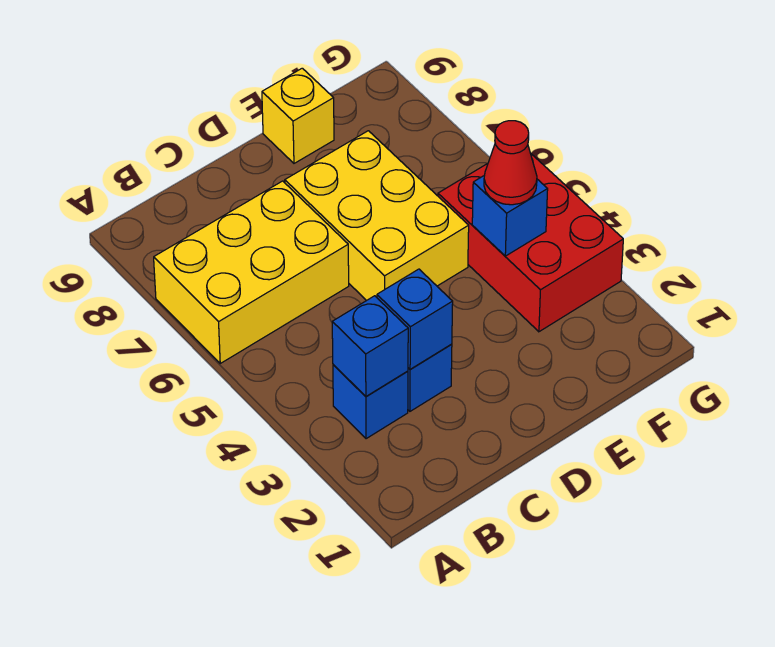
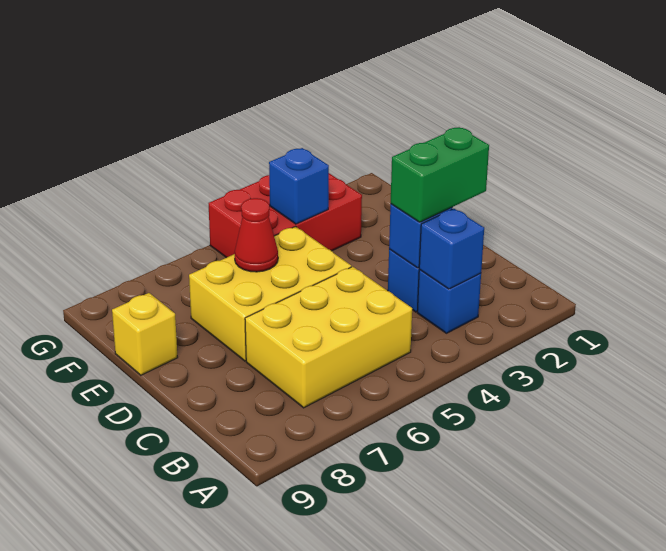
yellow 2x3 brick [154,181,349,363] -> yellow 2x3 brick turned to [245,267,412,408]
none -> green 1x2 brick [391,127,489,222]
red 1x1 cone [484,121,537,205] -> red 1x1 cone moved to [234,198,278,272]

